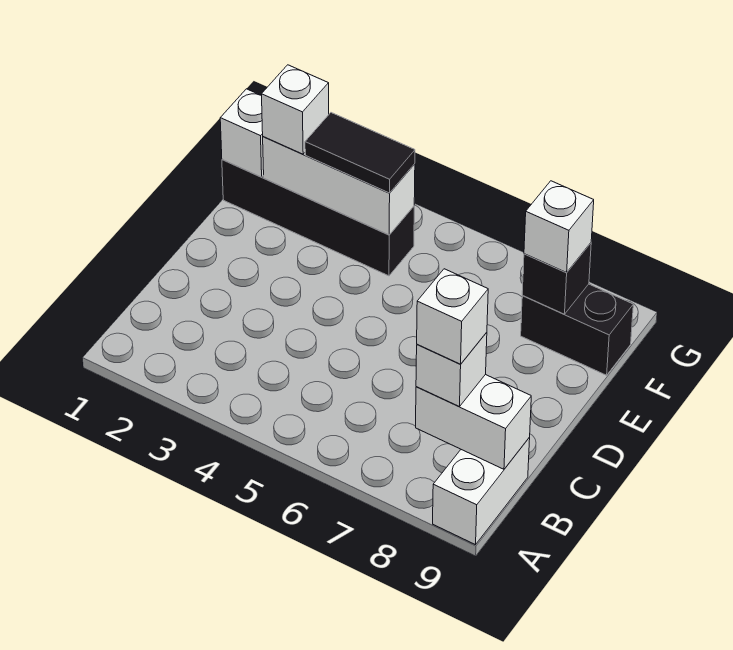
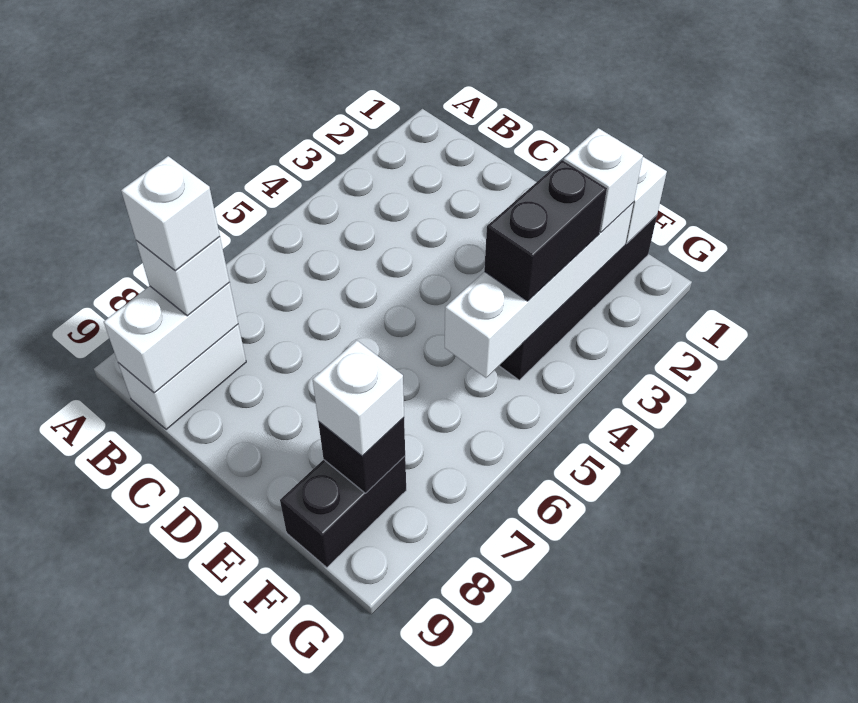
white 1x2 brick [433,437,530,545] -> white 1x2 brick turned to [118,325,246,430]
white 1x3 brick [263,137,415,235] -> white 1x4 brick [445,202,634,378]
black 1x2 tile [305,113,415,193] -> black 1x2 brick [484,160,607,301]

